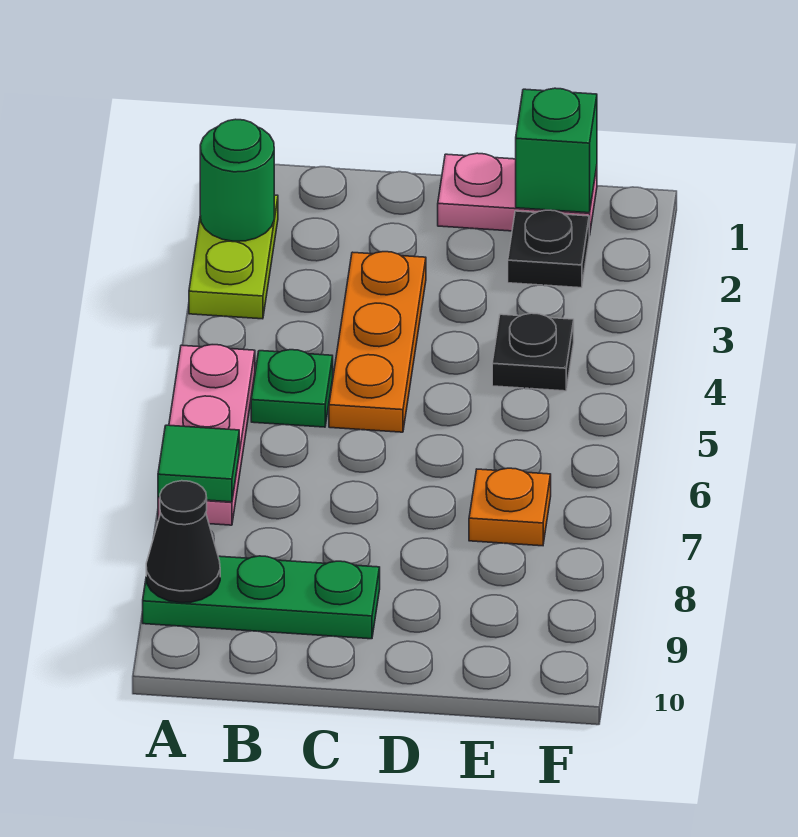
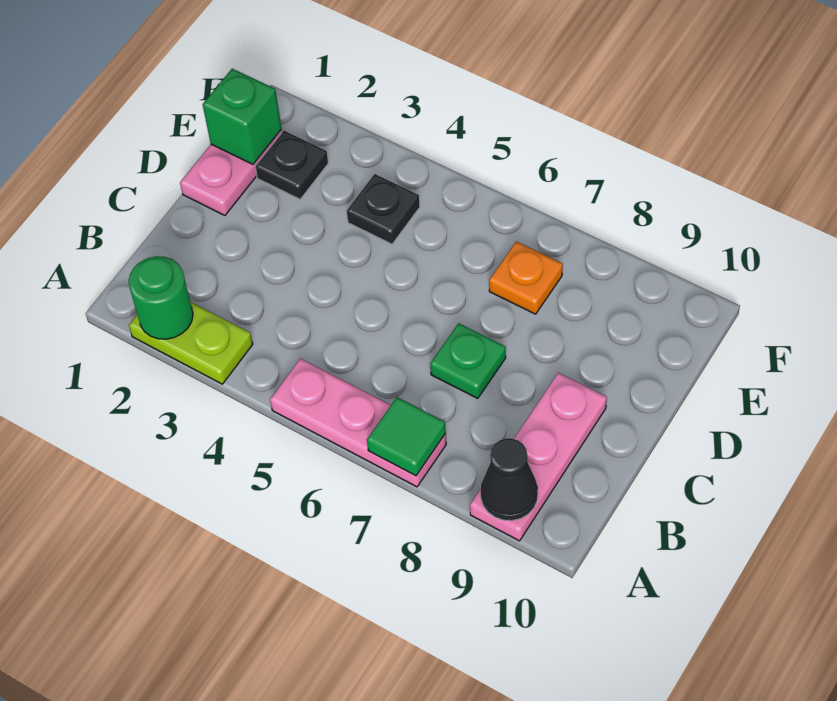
green 1x3 plate [143,556,380,639] -> pink 1x3 plate [470,373,607,541]
green 1x1 plate [251,350,333,427] -> green 1x1 plate moved to [430,323,506,398]
orange 1x3 plate [329,252,426,432] -> none

